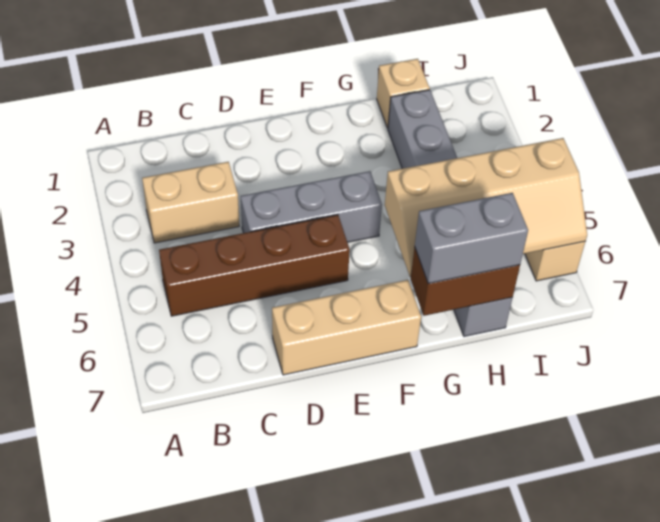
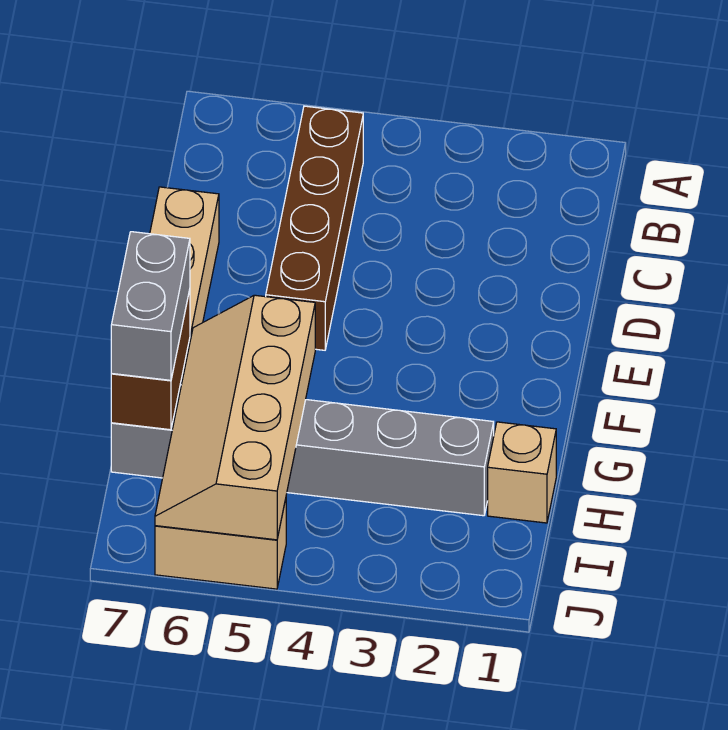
tan 1x2 brick [142,162,239,243] -> none
grey 1x3 brick [241,171,382,242] -> none

